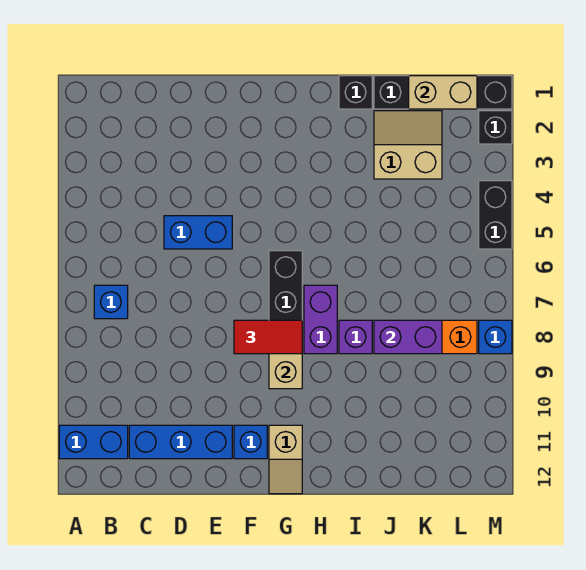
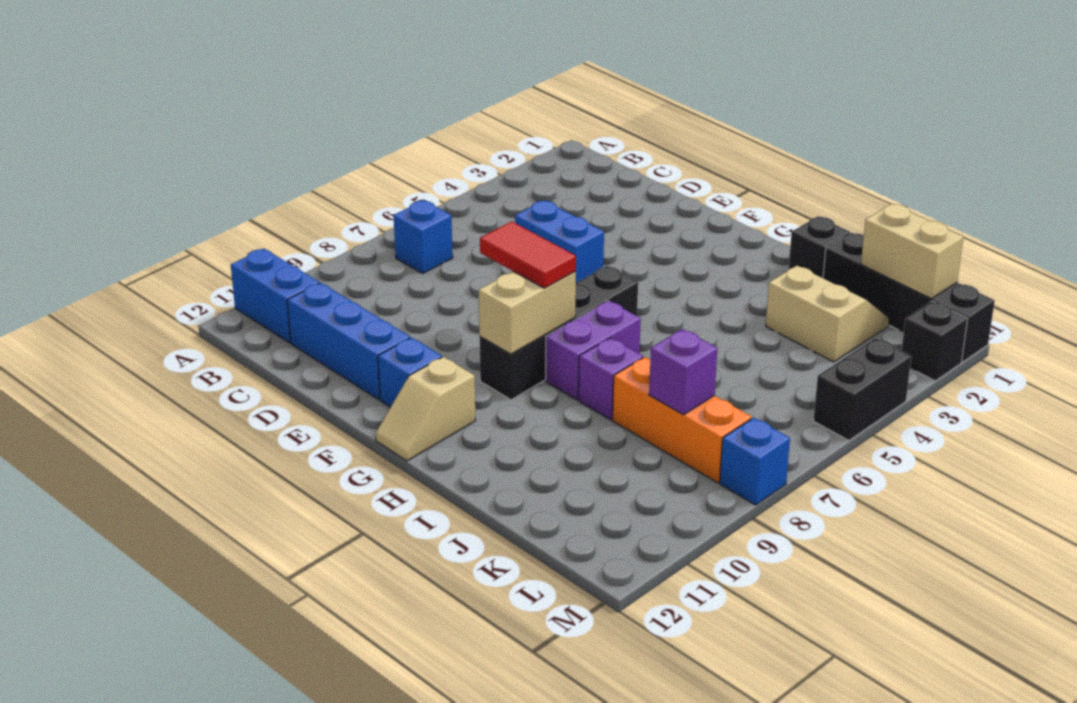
purple 1x2 brick [374,320,442,354] -> purple 1x1 brick [649,329,717,415]

